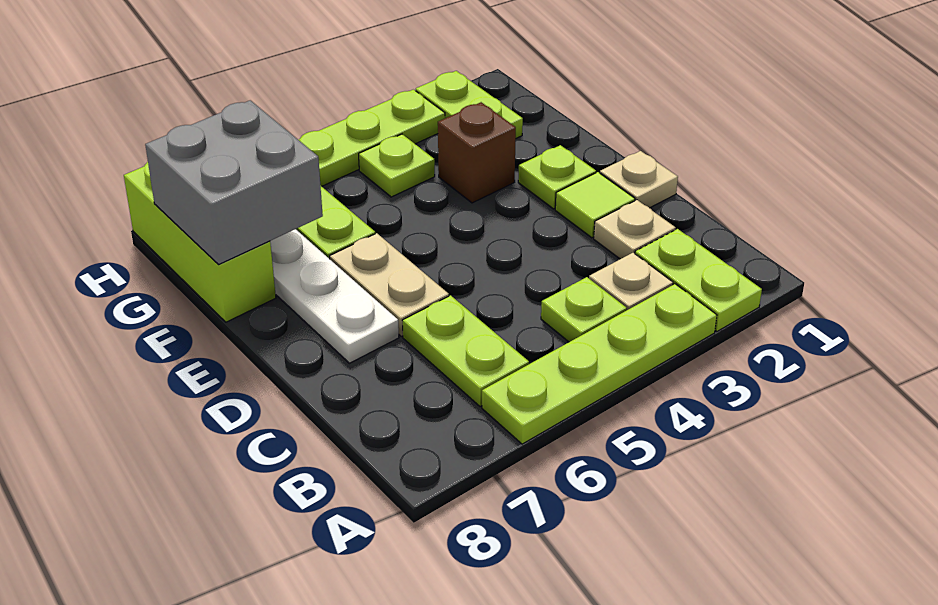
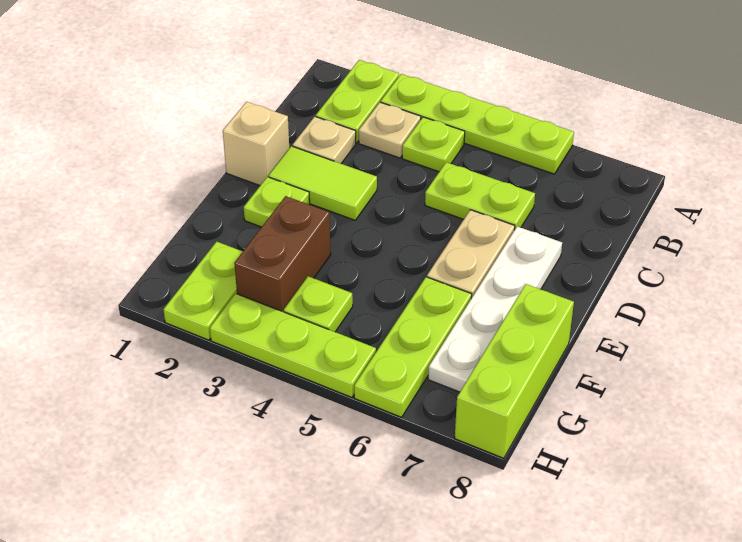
lime 1x2 plate [402,295,529,407] -> lime 1x2 plate turned to [425,162,535,230]
tan 1x1 plate [600,151,678,208] -> tan 1x1 brick [223,102,289,185]
lime 1x1 tile [555,172,635,238] -> lime 1x2 tile [268,146,377,220]
brown 1x1 brick [438,102,516,203] -> brown 1x2 brick [234,196,331,312]
grey 2x2 brick [145,100,323,264] -> none

